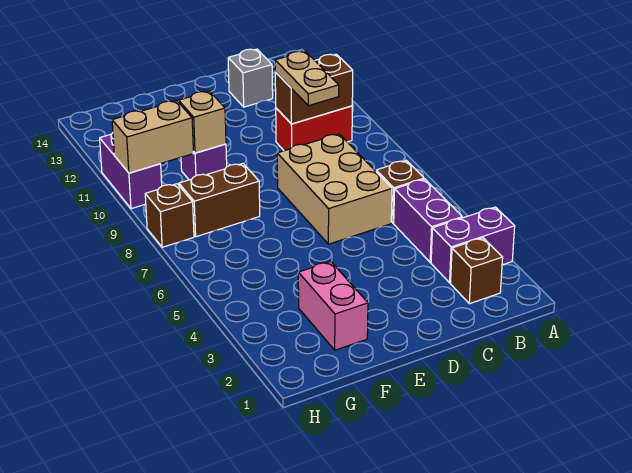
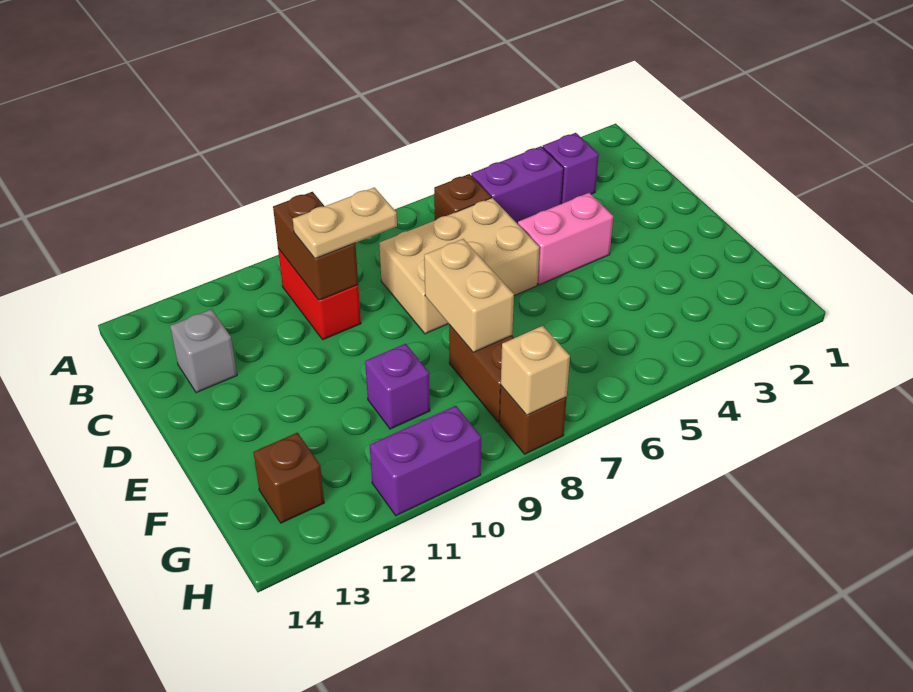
purple 1x2 brick [431,207,515,283] -> purple 1x1 brick [543,133,599,204]
brown 1x1 brick [451,238,503,304] -> brown 1x1 brick moved to [253,433,324,523]
pink 1x2 brick [298,262,368,350] -> pink 1x2 brick moved to [518,193,613,285]
tan 1x1 brick [179,91,226,153] -> tan 1x1 brick moved to [501,326,570,415]
tan 1x2 brick [112,101,193,173] -> tan 1x2 brick moved to [424,239,514,352]

